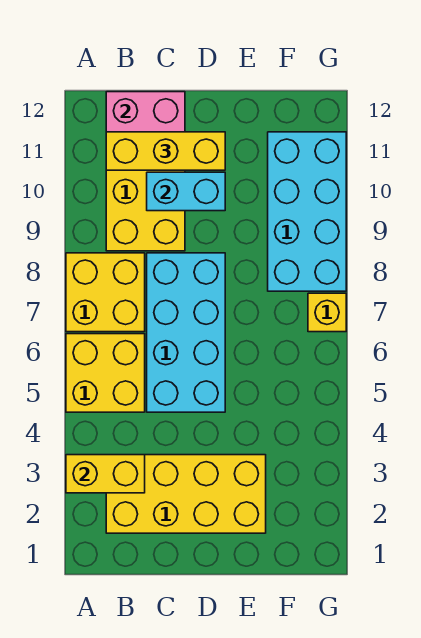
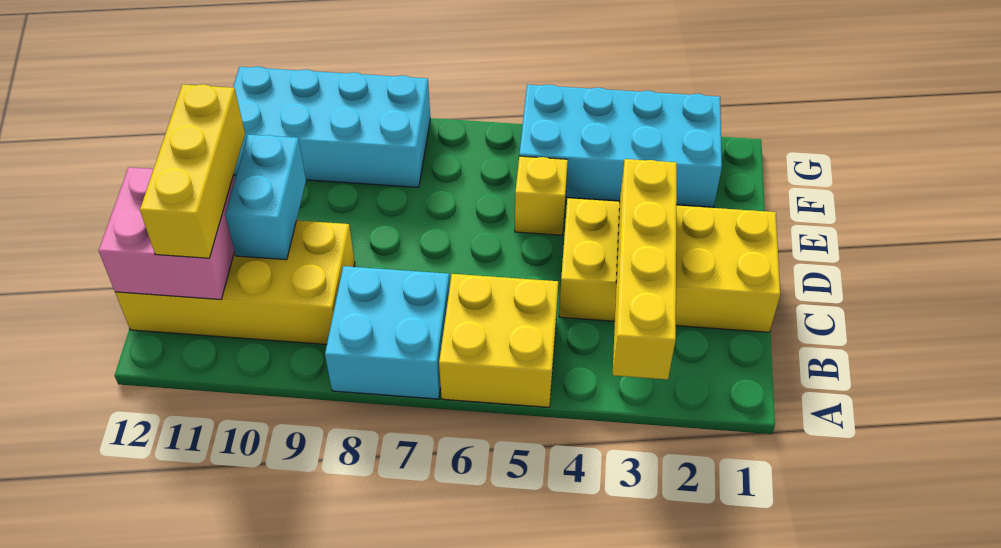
yellow 1x2 brick [66,455,145,493] -> yellow 1x4 brick [613,159,677,379]
yellow 2x2 brick [66,253,145,332] -> cyan 2x2 brick [325,266,450,399]
yellow 2x4 brick [106,455,266,533] -> yellow 2x4 brick turned to [559,198,780,332]
cyan 2x4 brick [147,253,225,412] -> cyan 2x4 brick moved to [519,85,722,207]
yellow 1x1 brick [308,293,346,332] -> yellow 1x1 brick moved to [515,156,568,235]

